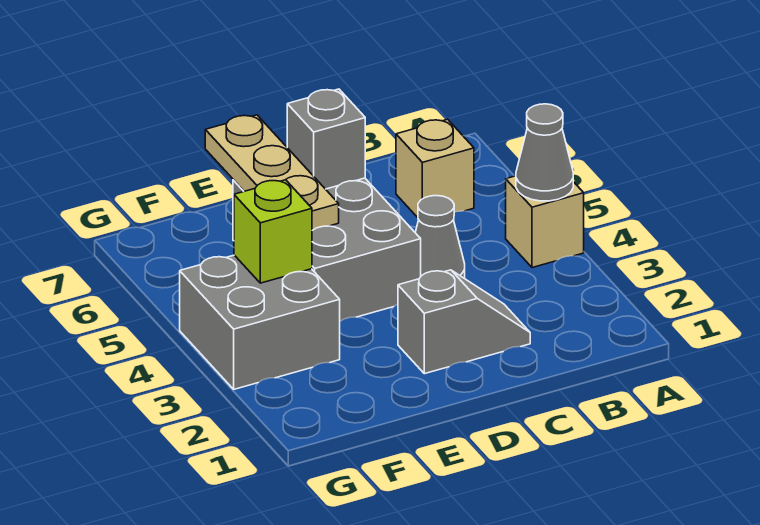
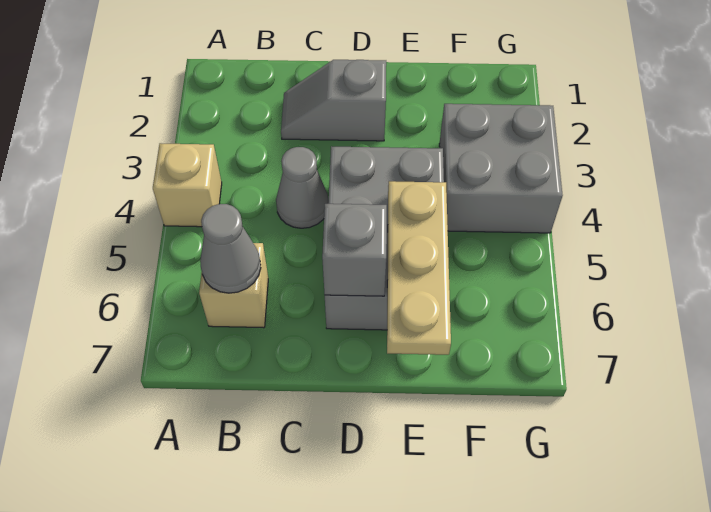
grey 1x1 cone [516,104,573,201] -> grey 1x1 cone moved to [200,204,261,293]
lime 1x1 brick [234,180,312,283] -> none

